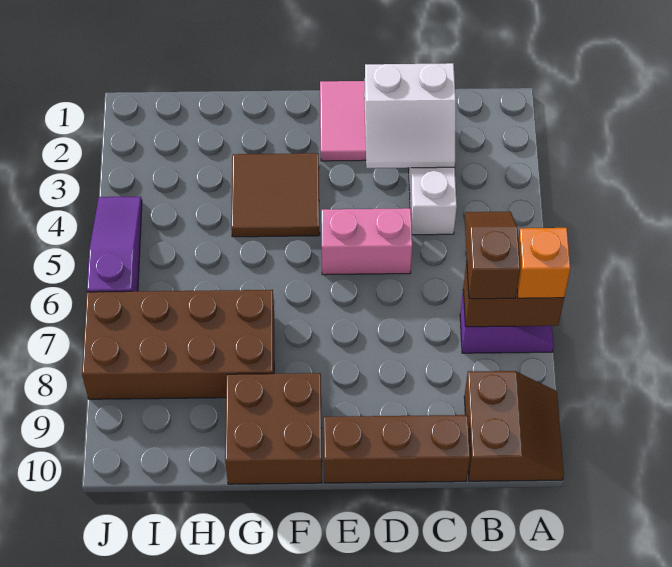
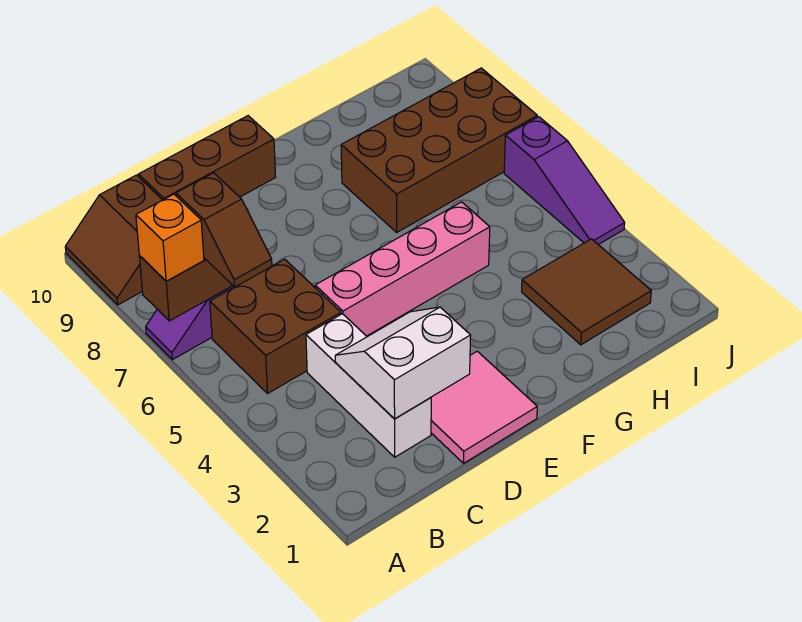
pink 1x2 brick [321,208,412,275] -> pink 1x4 brick [315,202,490,336]
brown 2x2 tile [231,153,320,237] -> brown 2x2 tile moved to [522,239,651,345]
brown 2x2 brick [225,373,322,484] -> brown 2x2 brick moved to [210,259,341,393]

